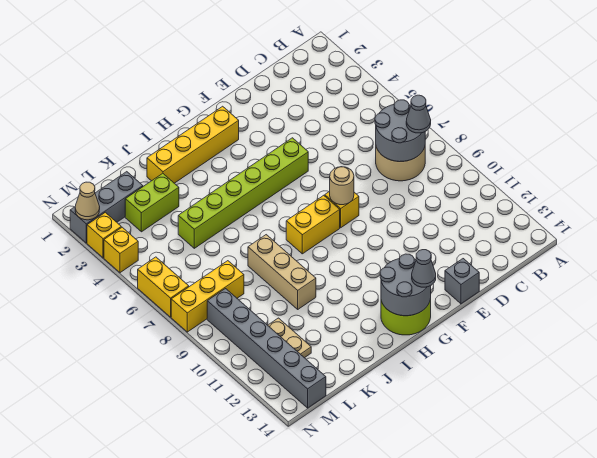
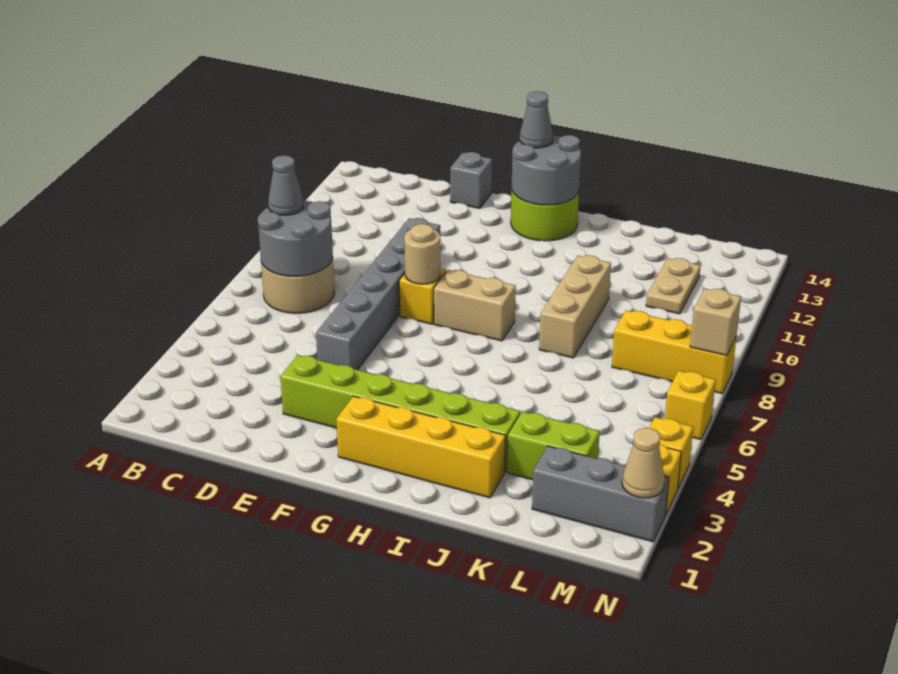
lime 1x6 brick [178,138,308,248] -> lime 1x6 brick moved to [280,355,520,472]
yellow 1x2 brick [286,195,340,254] -> tan 1x2 brick [434,270,516,341]
grey 1x6 brick [207,289,326,408] -> grey 1x6 brick moved to [316,218,440,370]
yellow 1x2 brick [138,257,189,317] -> yellow 1x1 brick [665,371,716,440]
none -> tan 1x1 brick [690,289,741,356]

